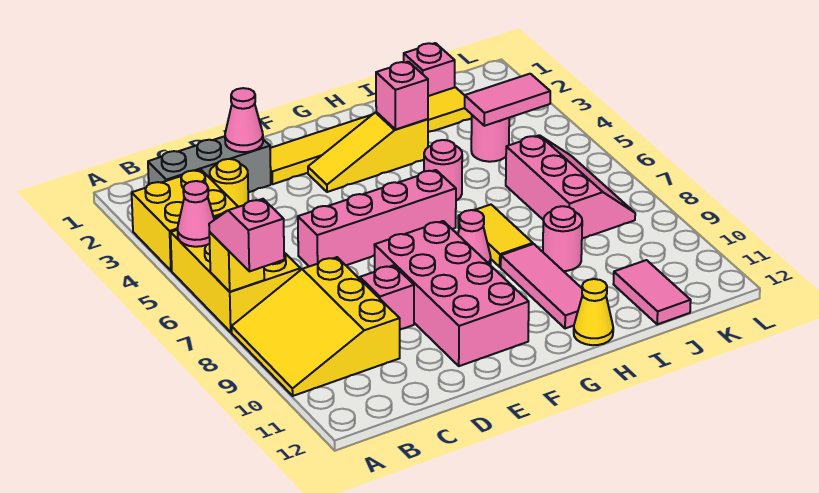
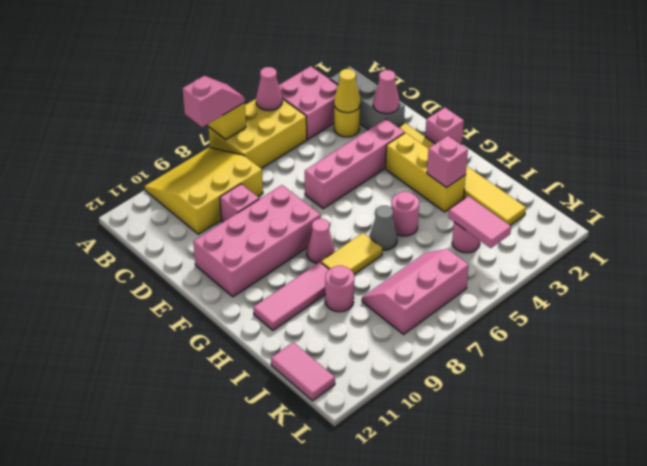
yellow 2x2 brick [132,170,238,271] -> pink 2x2 brick [279,66,338,139]
pink 1x4 brick [298,170,456,266] -> pink 1x4 brick turned to [305,119,405,209]
yellow 1x3 slope [308,112,428,192] -> yellow 1x3 brick [386,133,466,212]
none -> grey 1x1 cone [370,206,397,250]
yellow 1x1 cone [574,279,613,345] -> yellow 1x1 cone moved to [334,69,360,113]
pink 1x1 brick [404,43,455,96] -> pink 1x1 brick moved to [425,107,464,145]
pink 2x3 slope [506,135,635,239] -> pink 2x3 slope turned to [362,249,469,334]
pink 1x2 tile [614,260,691,324] -> pink 1x2 tile turned to [271,342,335,401]

